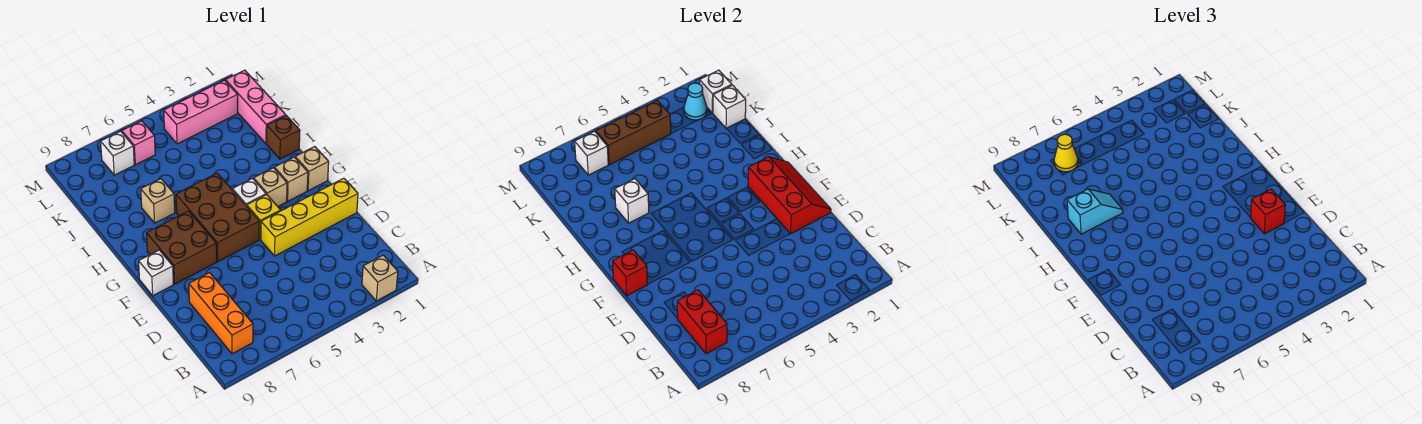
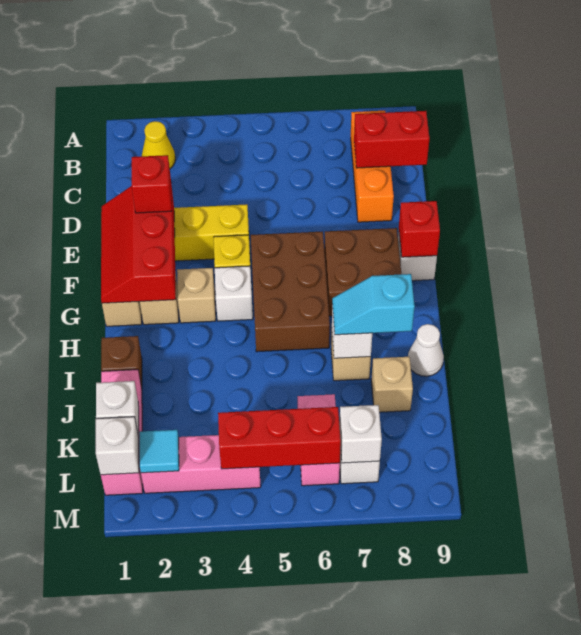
tan 1x1 brick [362,255,398,301] -> tan 1x1 brick moved to [371,357,413,412]
red 1x2 brick [677,290,727,354] -> red 1x2 brick turned to [354,111,429,168]
none -> white 1x1 cone [408,324,444,376]
cyan 1x1 cone [684,83,707,120] -> cyan 1x1 tile [139,430,179,473]
brown 1x3 brick [596,100,671,165] -> red 1x3 brick [218,407,341,469]
pink 1x1 brick [122,121,155,165] -> pink 1x2 brick [298,394,340,486]
yellow 1x1 cone [1054,134,1078,172] -> yellow 1x1 cone moved to [142,121,175,169]

